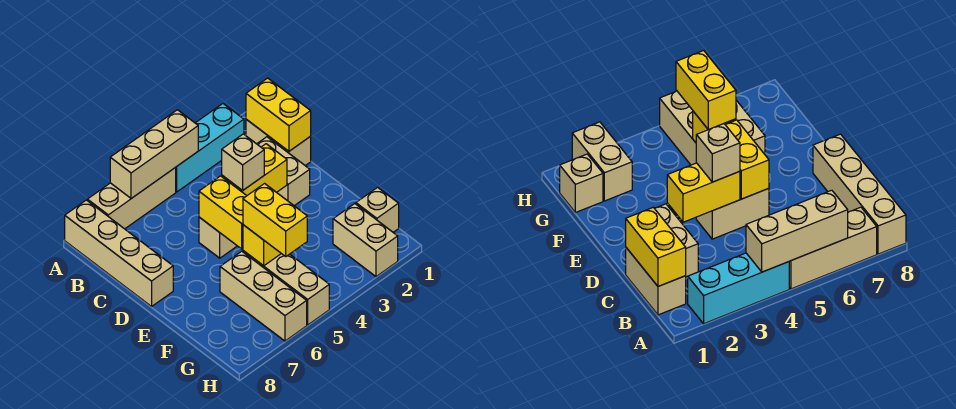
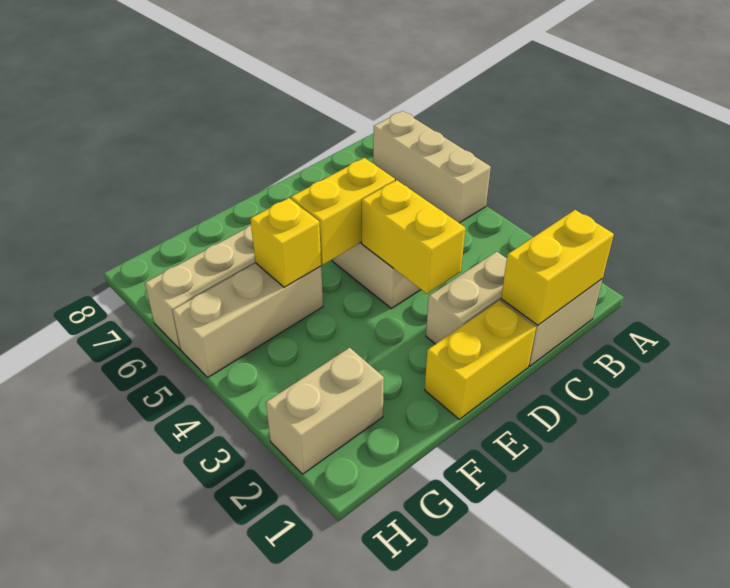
cyan 1x3 brick [175,104,244,192] -> none
tan 1x3 brick [110,110,198,198] -> none
tan 1x4 brick [65,200,173,306] -> none
tan 1x1 brick [222,134,264,191] -> none
yellow 1x2 brick [243,184,307,256] -> yellow 1x2 brick moved to [425,301,536,419]
tan 1x1 brick [356,187,399,232] -> none

